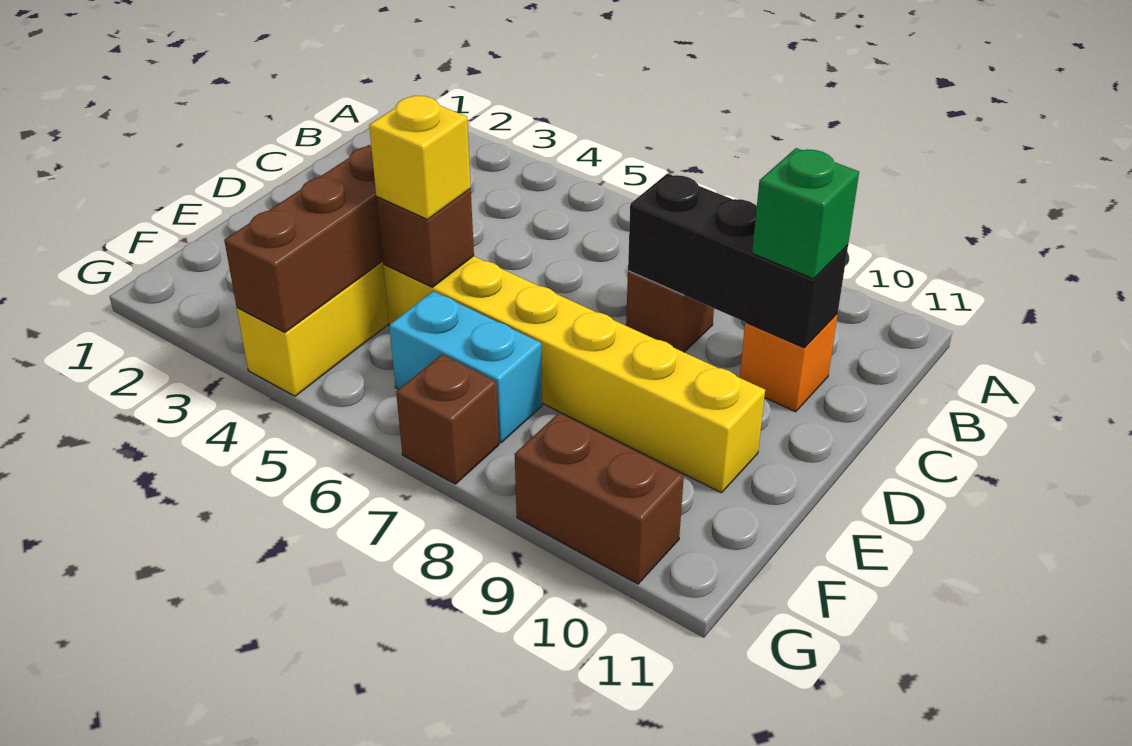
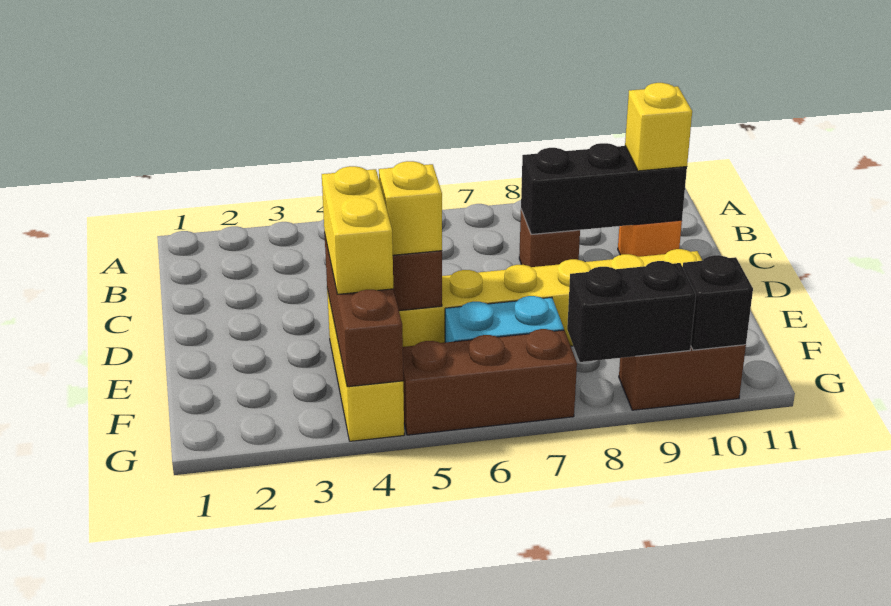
green 1x1 brick [752,148,859,279] -> yellow 1x1 brick [625,83,692,171]
none -> yellow 1x2 brick [322,166,393,294]
brown 1x1 brick [396,354,499,484] -> brown 1x3 brick [403,329,577,435]
none -> black 1x2 brick [567,261,696,362]
none -> black 1x1 brick [683,255,753,350]

